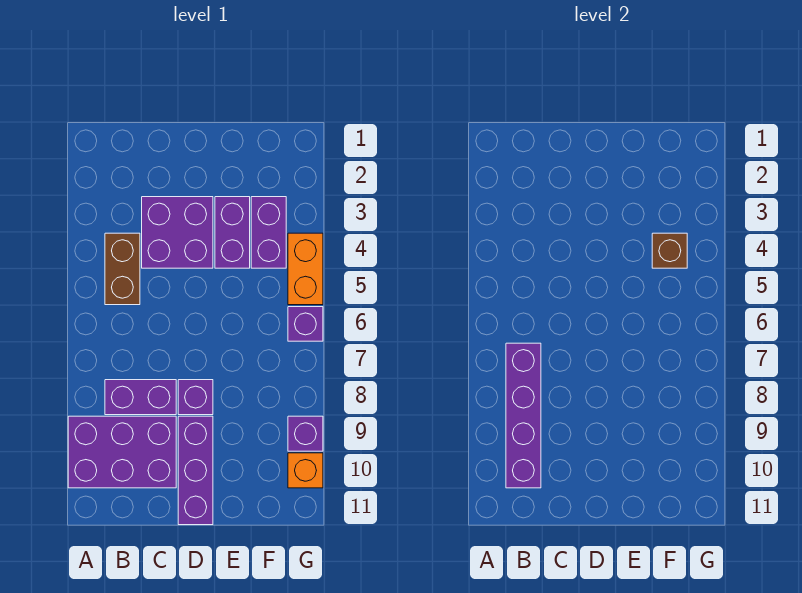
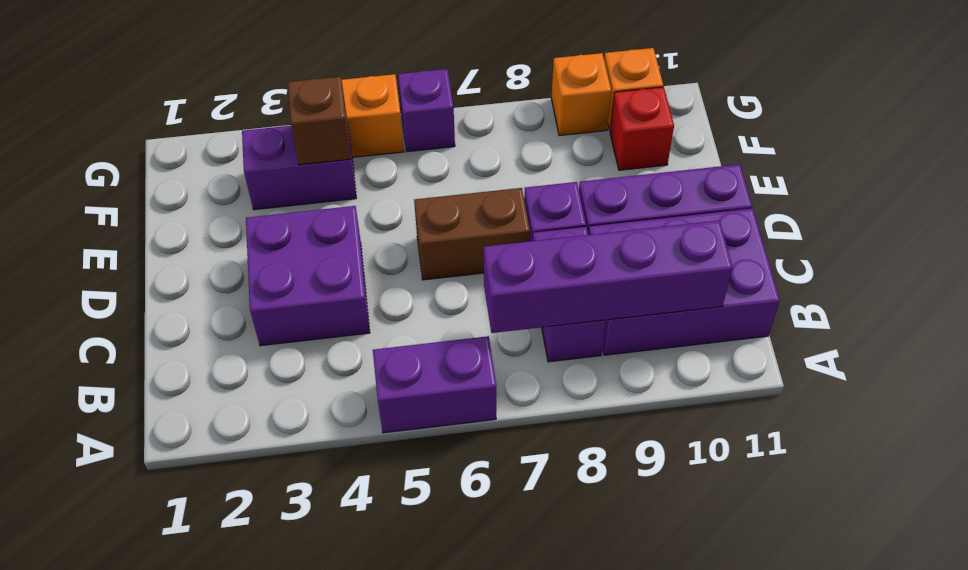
purple 2x3 brick [68,416,176,488] -> purple 2x3 brick turned to [588,208,780,355]
brown 1x2 brick [105,233,140,305] -> brown 1x2 brick moved to [414,188,530,280]
purple 1x2 brick [215,197,250,268] -> purple 1x2 brick moved to [373,336,497,433]
none -> red 1x1 brick [610,87,674,170]
purple 1x1 brick [288,416,323,451] -> orange 1x1 brick [551,53,611,136]

